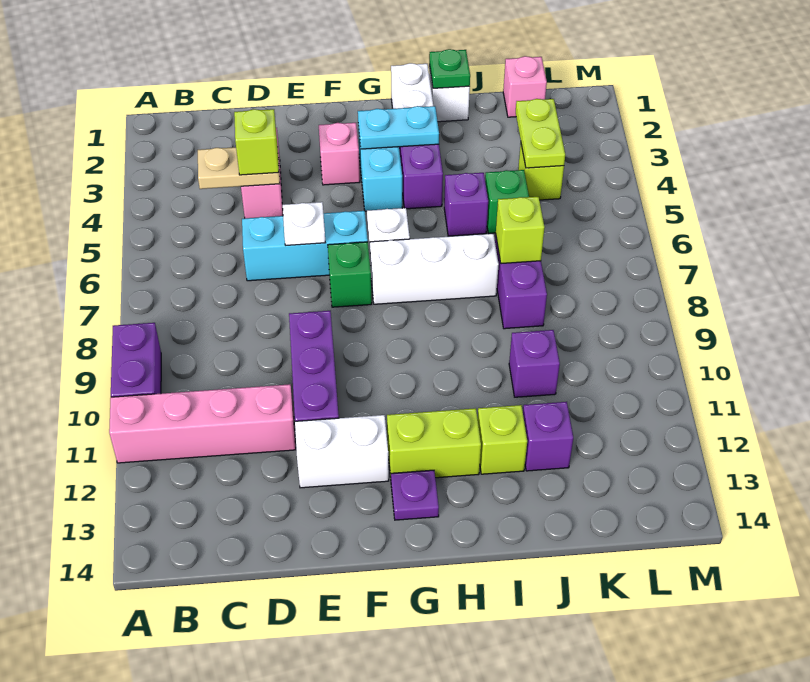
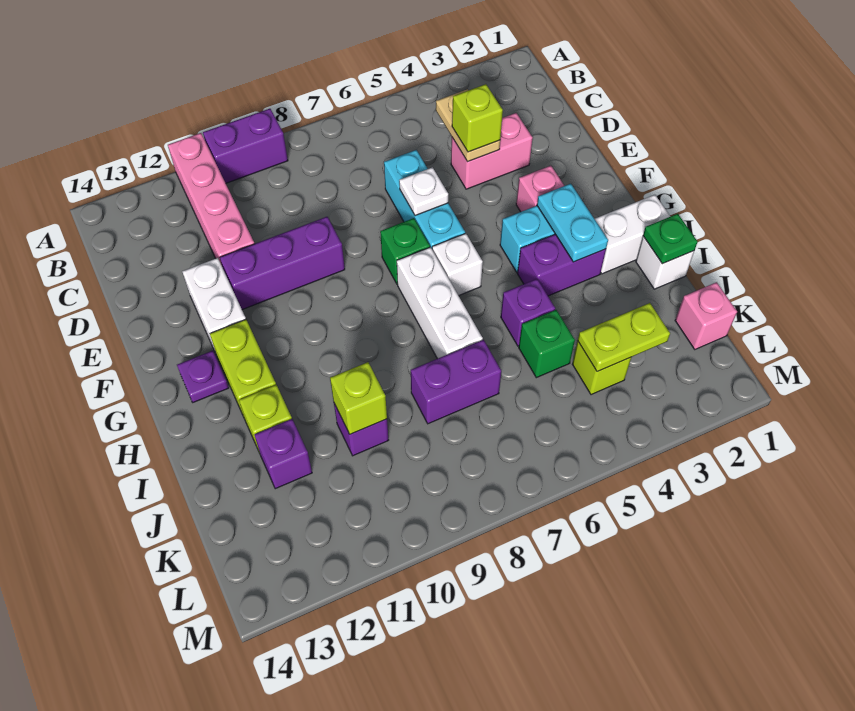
lime 1x1 brick [496,197,545,264] -> lime 1x1 brick moved to [330,362,387,434]

